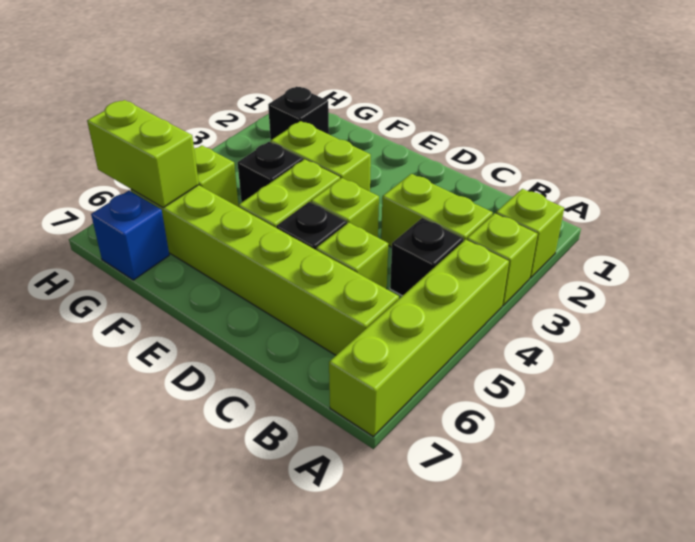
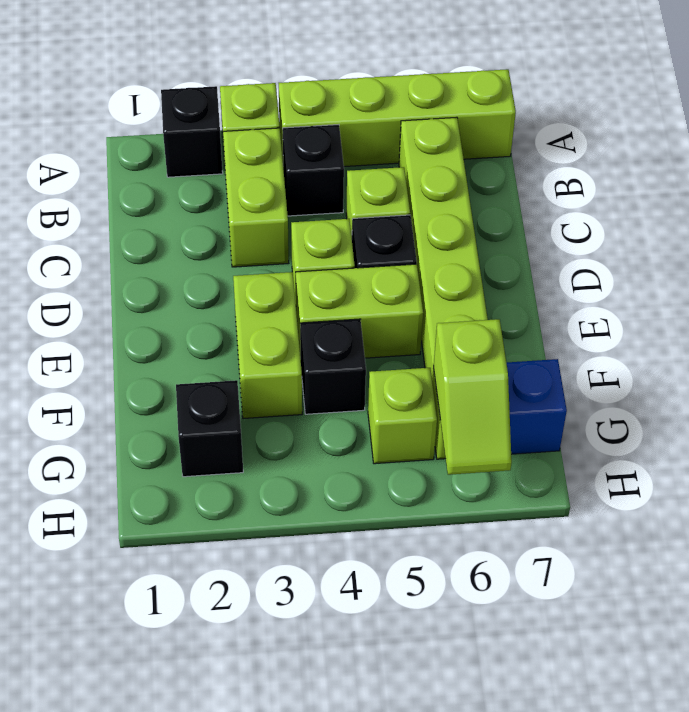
lime 1x1 brick [496,189,564,278] -> black 1x1 brick [161,86,223,177]
lime 1x2 brick [87,100,199,208] -> lime 1x2 slope [434,319,512,475]

